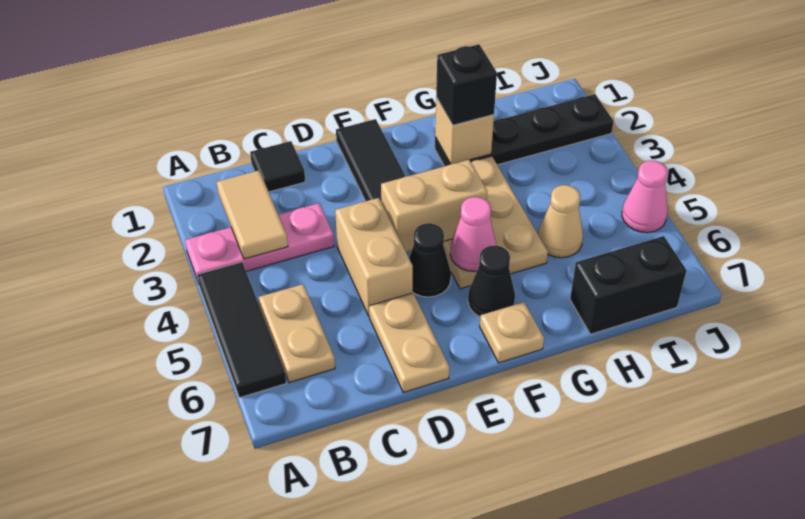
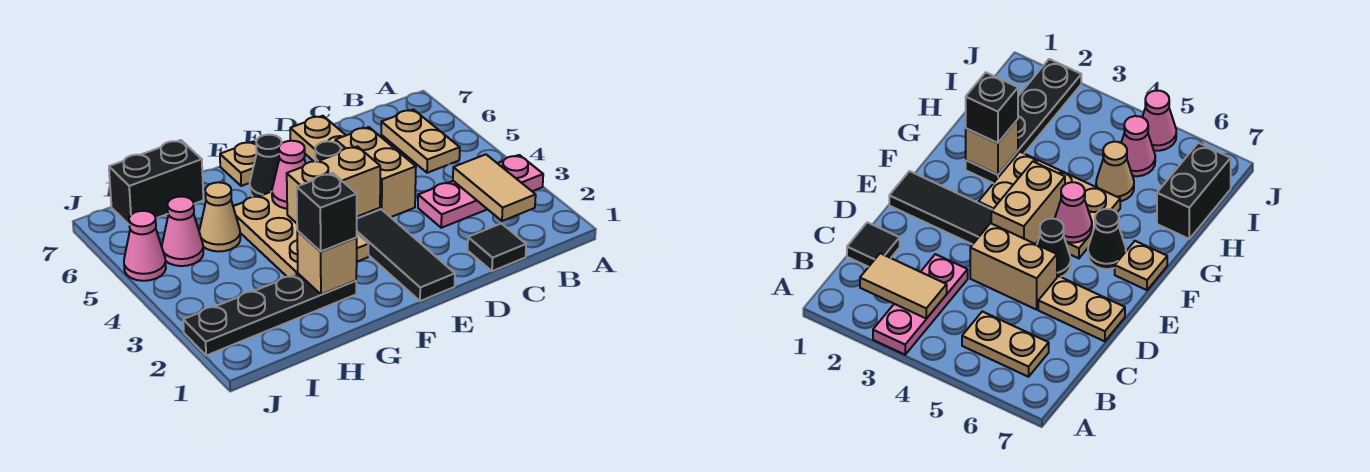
black 1x3 tile [197,262,286,398] -> none
none -> pink 1x1 cone [162,197,203,266]

